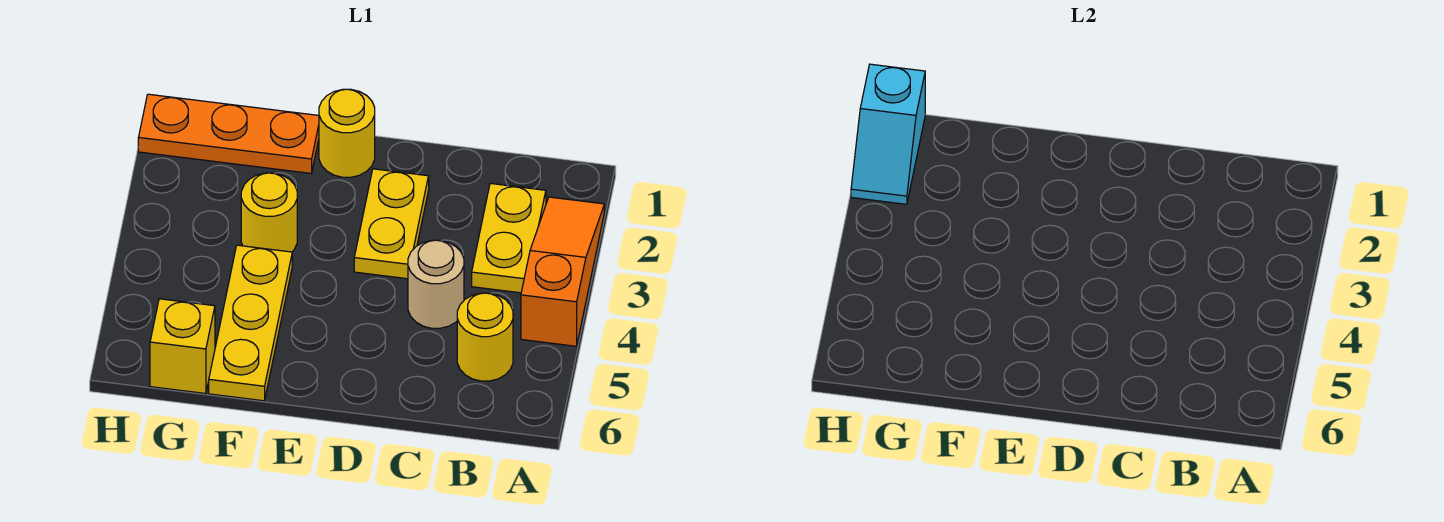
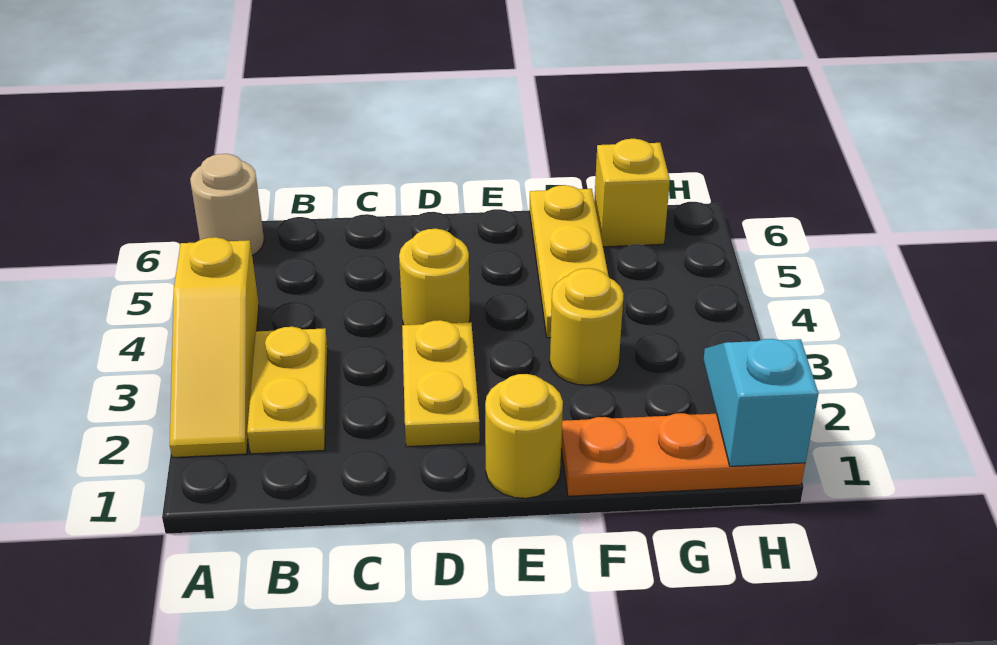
orange 1x3 slope [521,197,604,346] -> yellow 1x3 slope [170,237,259,458]
yellow 1x1 round brick [457,293,513,381] -> yellow 1x1 round brick moved to [399,229,470,325]
tan 1x1 round brick [408,240,464,328] -> tan 1x1 round brick moved to [190,154,264,255]

